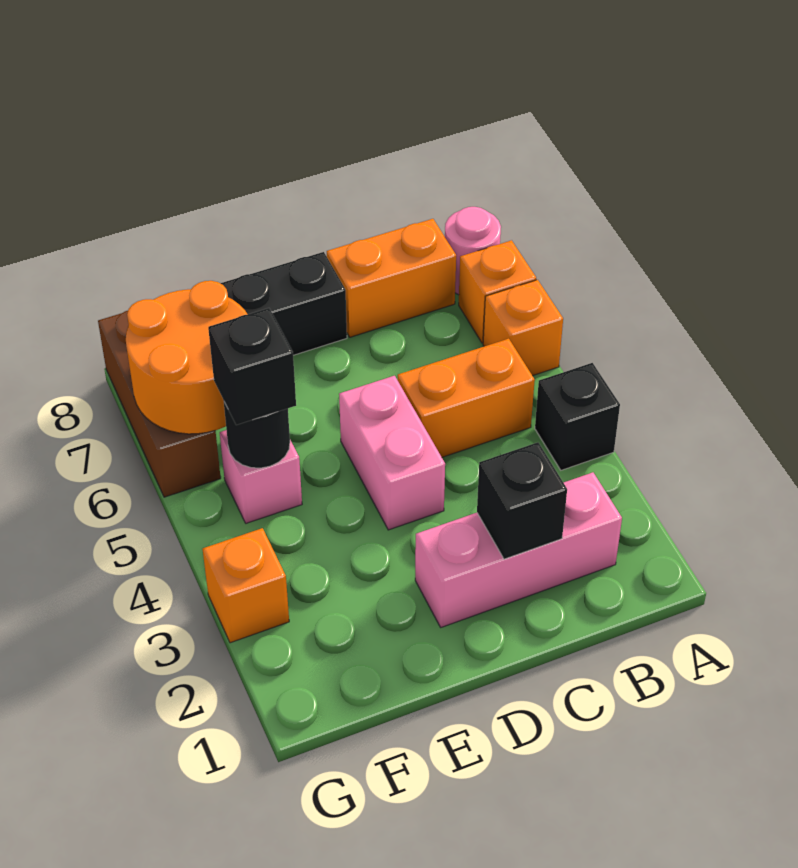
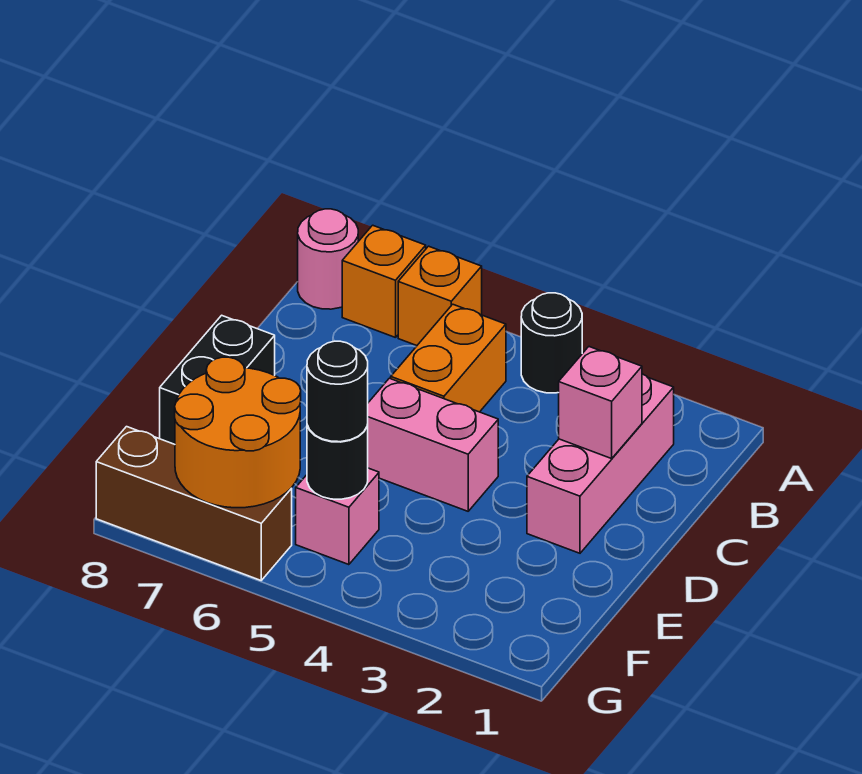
black 1x1 brick [535,363,620,470] -> black 1x1 round brick [521,293,582,393]
orange 1x2 brick [327,219,456,337] -> none
black 1x1 brick [477,442,567,559] -> pink 1x1 brick [559,347,642,459]
black 1x1 brick [208,308,296,425] -> black 1x1 round brick [307,341,368,442]
orange 1x1 brick [202,528,289,643] -> none

